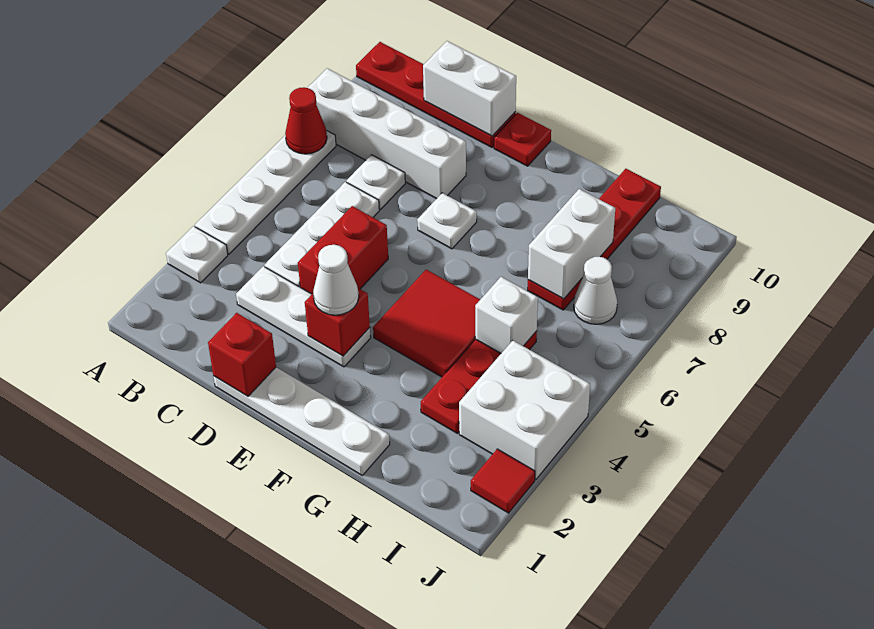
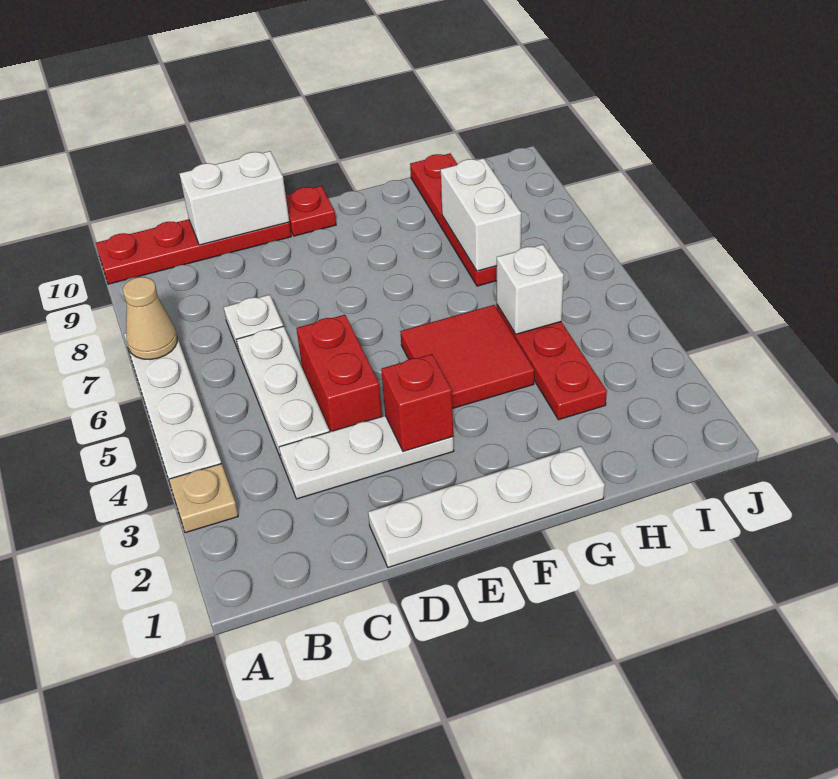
white 1x1 plate [166,226,228,283] -> tan 1x1 plate [169,464,238,533]
red 1x1 cone [285,87,327,154] -> tan 1x1 cone [123,277,177,360]
white 1x4 brick [307,68,466,199] -> none
red 1x1 brick [208,313,276,396] -> none
white 1x1 cone [313,245,359,315] -> none
white 1x1 plate [417,193,477,249] -> none
white 2x2 brick [459,341,590,479] -> none
white 1x1 cone [574,257,617,324] -> none
red 1x1 tile [471,449,535,513] -> none

